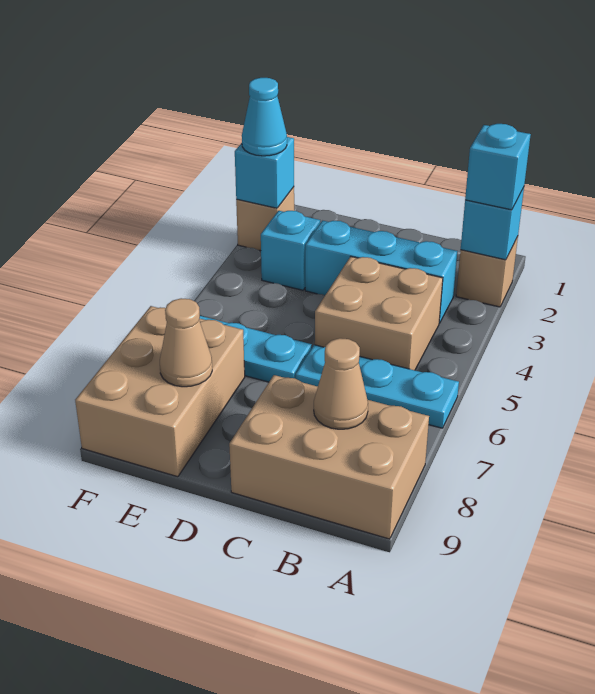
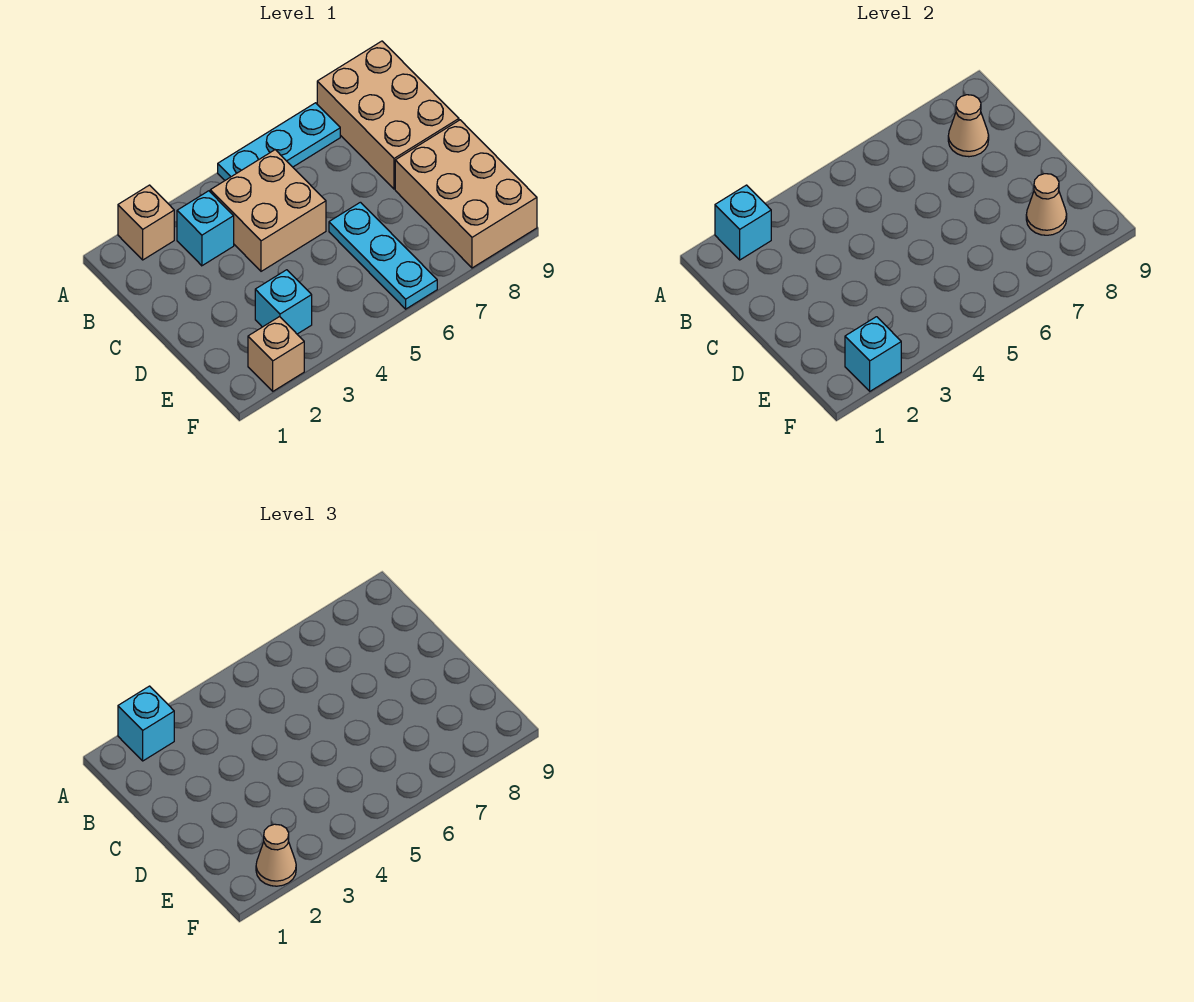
cyan 1x3 plate [296,345,459,428] -> cyan 1x3 plate turned to [218,103,340,180]
cyan 1x3 brick [305,221,457,323] -> cyan 1x1 brick [177,191,234,266]
tan 2x3 brick [75,306,245,477] -> tan 2x3 brick turned to [395,120,537,268]
cyan 1x1 cone [242,78,287,156] -> tan 1x1 cone [256,824,296,886]

